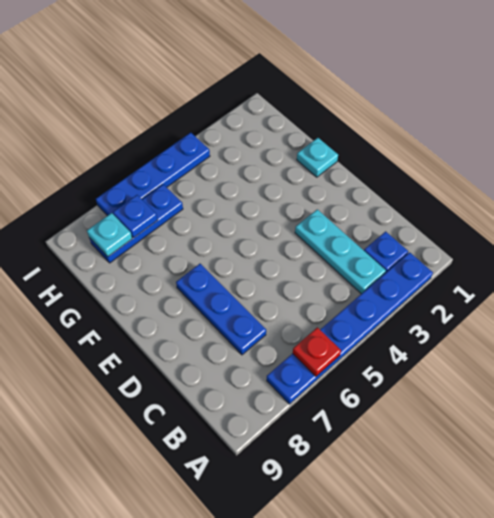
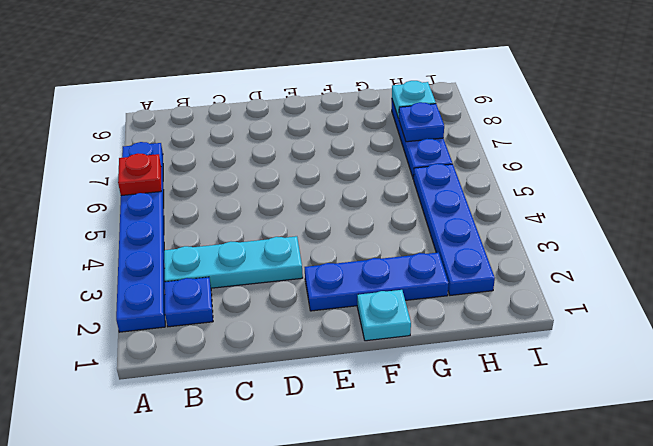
blue 1x3 plate [176,264,266,355] -> blue 1x3 plate moved to [305,252,448,311]
blue 1x4 plate [96,133,210,216] -> blue 1x4 plate moved to [414,164,495,295]

